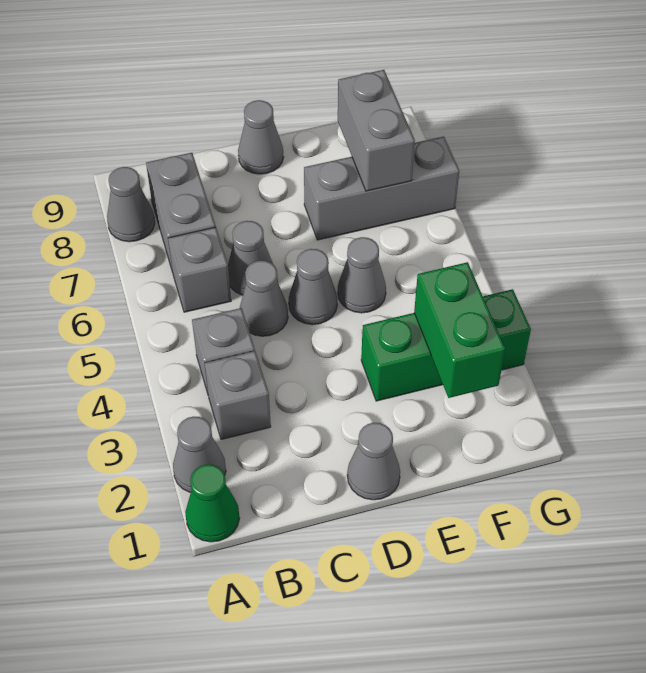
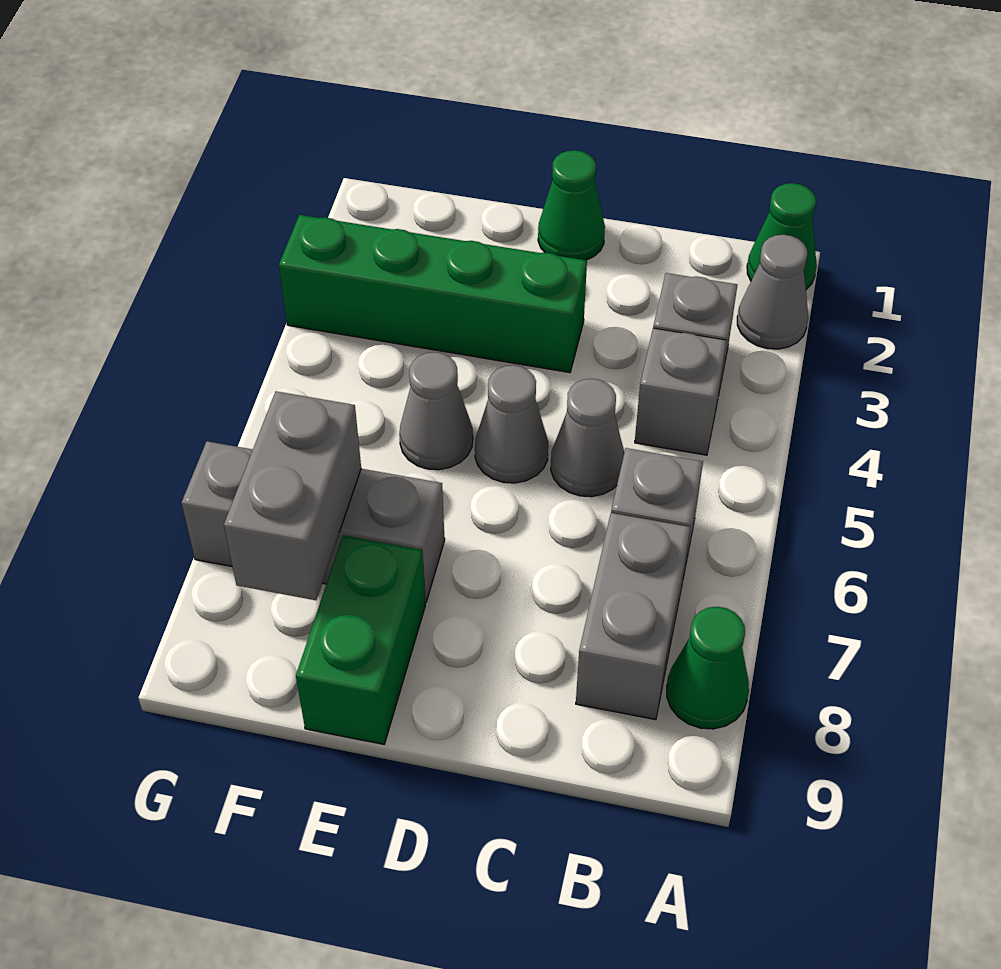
grey 1x1 cone [107,167,155,242] -> green 1x1 cone [667,607,749,729]
grey 1x1 cone [228,221,273,295] -> none
grey 1x1 cone [347,423,400,500] -> green 1x1 cone [538,150,605,260]
grey 1x1 cone [238,100,284,174] -> none
green 1x3 brick [361,289,531,401] -> green 1x4 brick [279,215,587,373]
green 1x2 brick [414,262,505,398] -> green 1x2 brick moved to [296,536,425,744]

